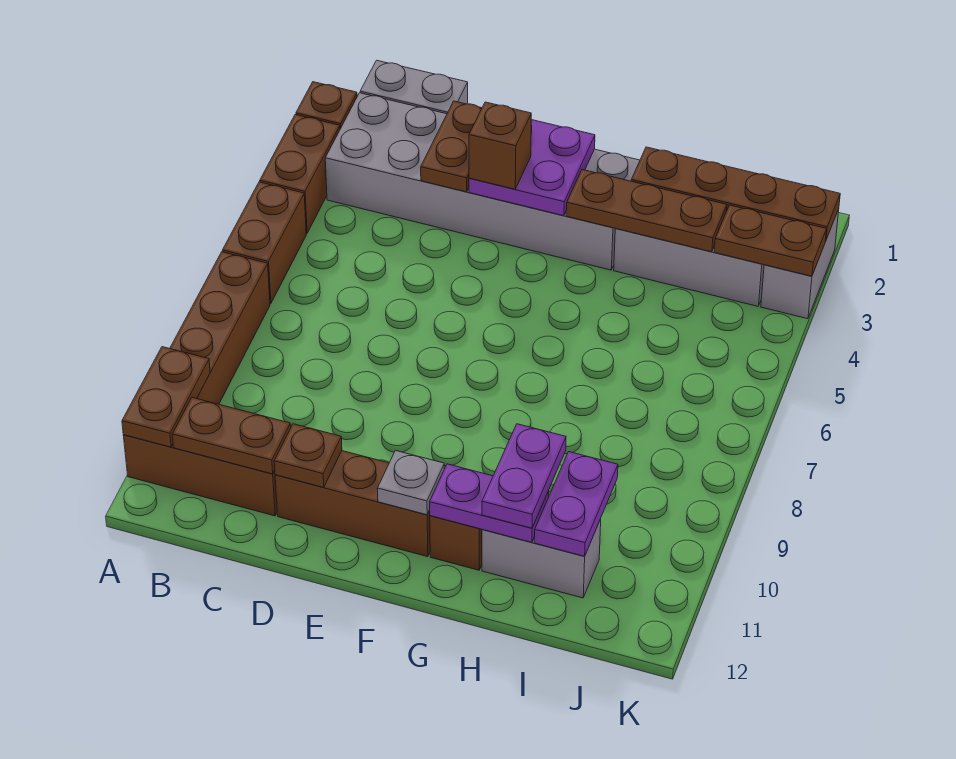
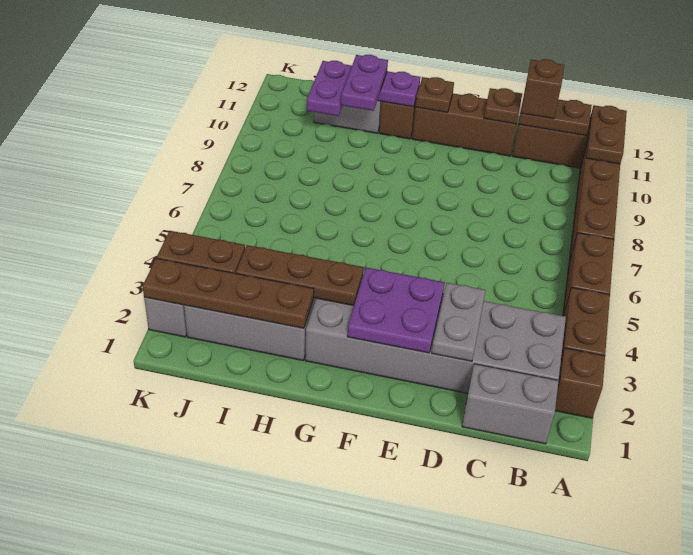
brown 1x2 plate [421,101,482,192] -> grey 1x2 plate [432,283,486,361]
brown 1x1 brick [469,102,531,189] -> brown 1x1 brick moved to [521,59,564,119]
grey 1x1 plate [377,451,444,515] -> brown 1x1 plate [415,77,454,112]

